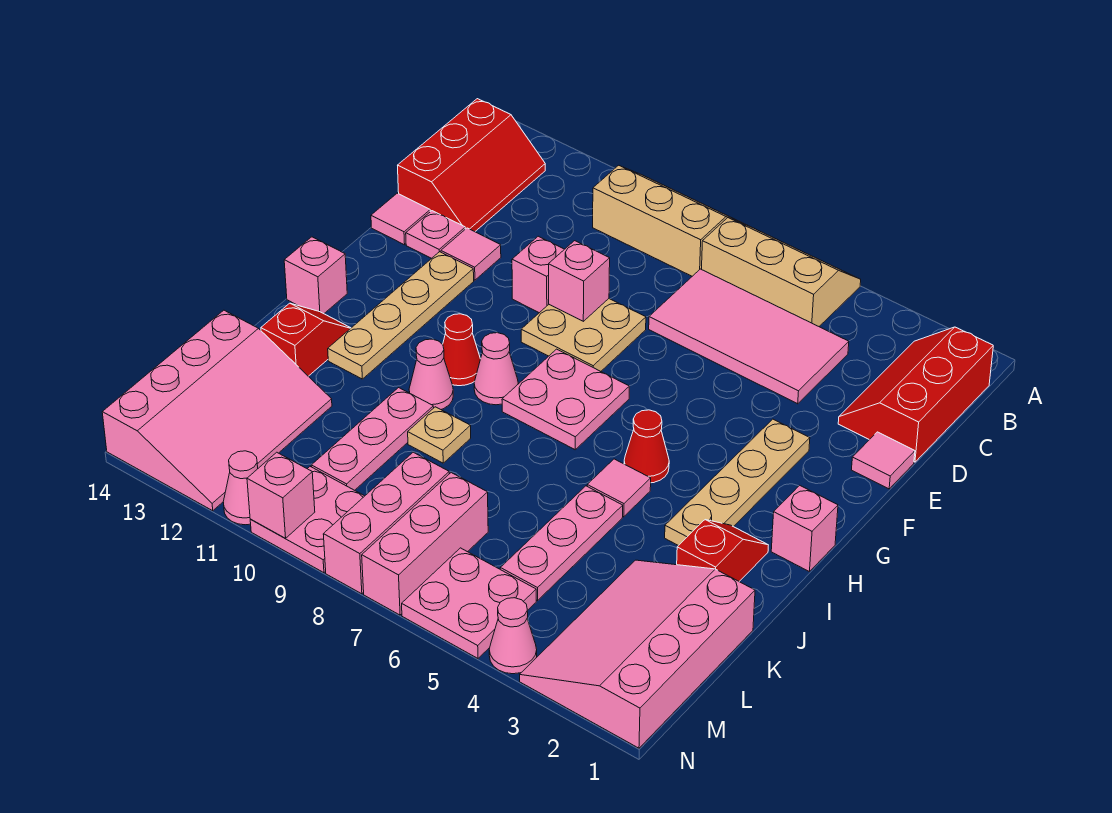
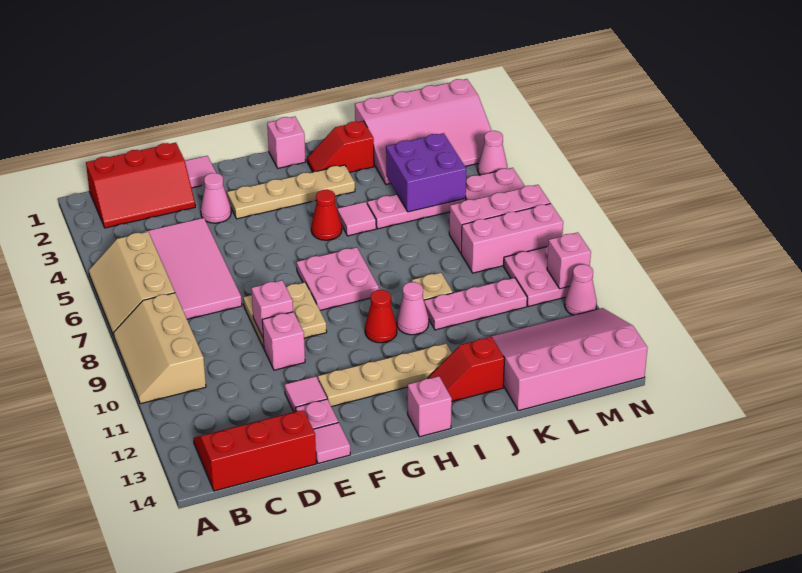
pink 1x1 cone [474,333,518,405] -> pink 1x1 cone moved to [201,173,231,223]
none -> purple 2x2 brick [386,133,466,212]

